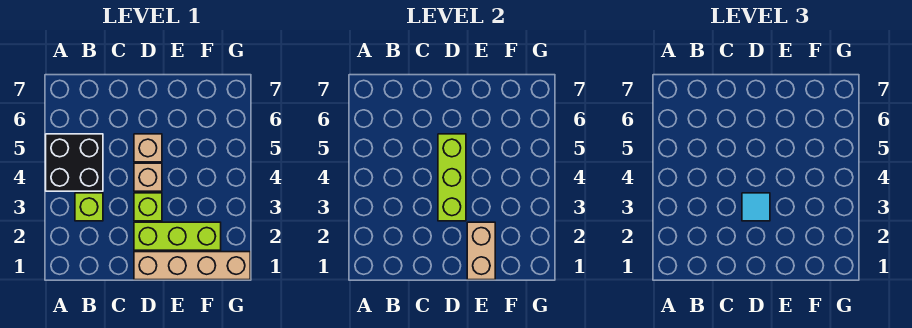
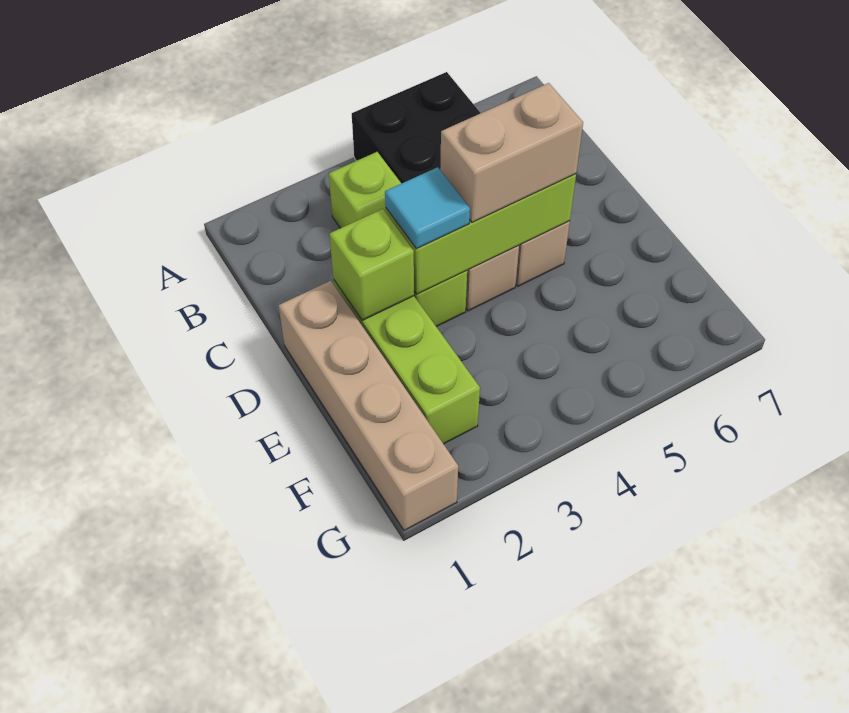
none -> lime 1x1 brick [329,209,414,320]
tan 1x2 brick [467,222,495,280] -> tan 1x2 brick moved to [440,83,583,222]

